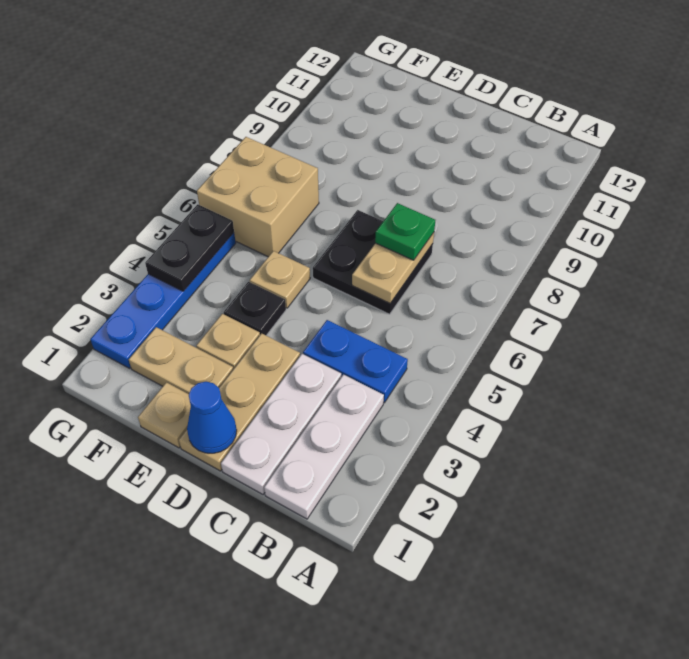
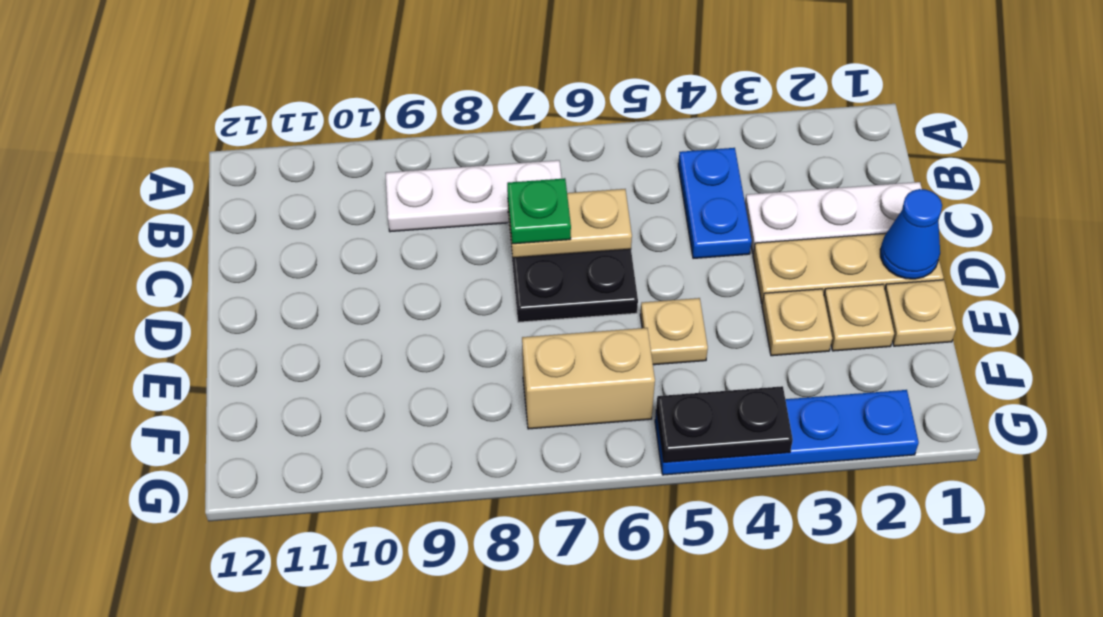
white 1x3 plate [264,375,384,519] -> white 1x3 plate moved to [386,160,562,232]
tan 1x2 plate [129,327,233,394] -> tan 1x1 plate [824,284,894,351]
black 1x1 plate [224,282,286,335] -> none
tan 2x2 brick [197,137,319,257] -> tan 1x2 brick [522,328,655,429]

